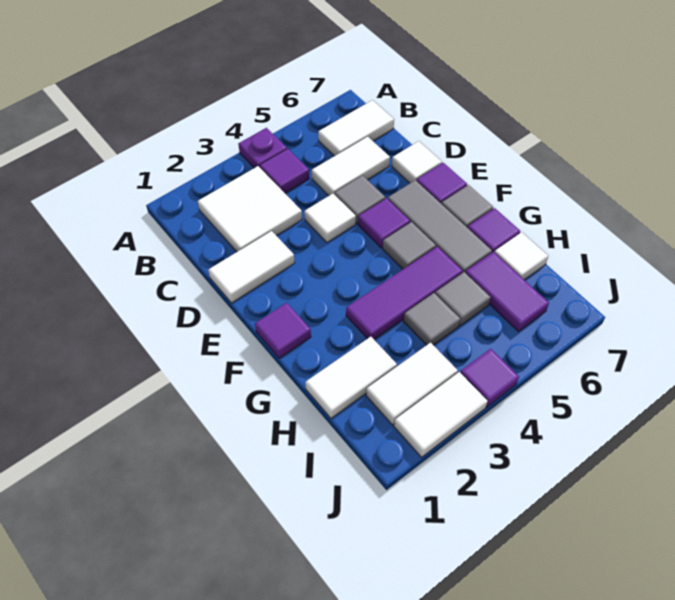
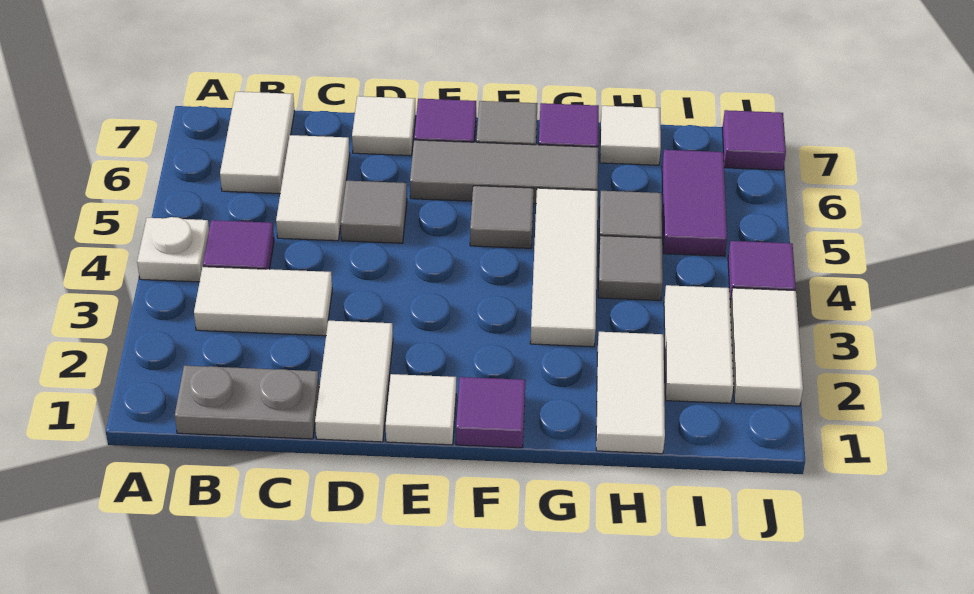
purple 1x1 plate [238,128,287,168] -> white 1x1 plate [137,217,209,282]
none -> grey 1x2 plate [175,366,319,439]
white 2x2 tile [198,166,302,252] -> white 1x2 tile [194,267,332,336]
white 1x1 tile [304,194,356,243] -> white 1x1 tile moved to [386,374,456,445]
purple 1x1 tile [358,198,410,248] -> purple 1x1 tile moved to [722,110,786,170]
purple 1x3 tile [346,246,463,340] -> white 1x3 tile [530,188,598,347]
purple 1x2 tile [465,252,549,332] -> purple 1x2 tile turned to [662,150,727,256]

